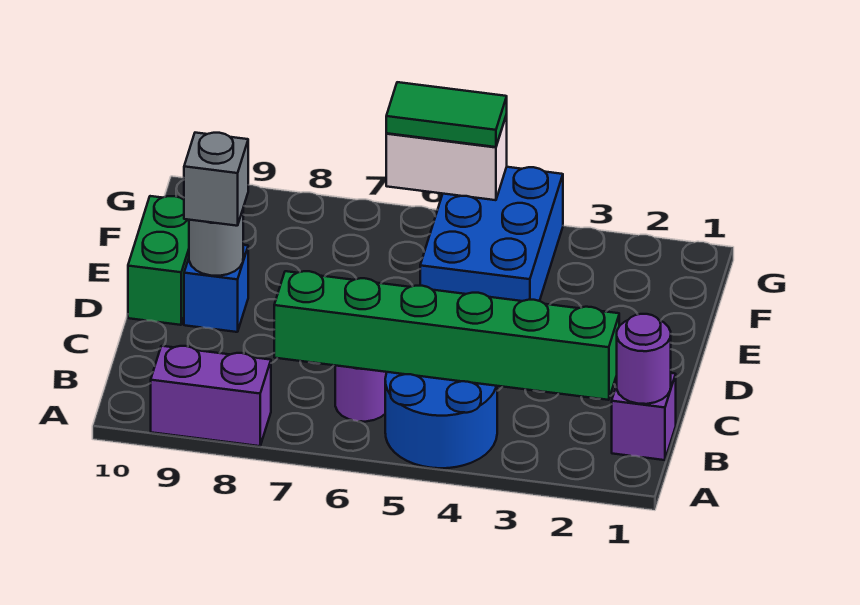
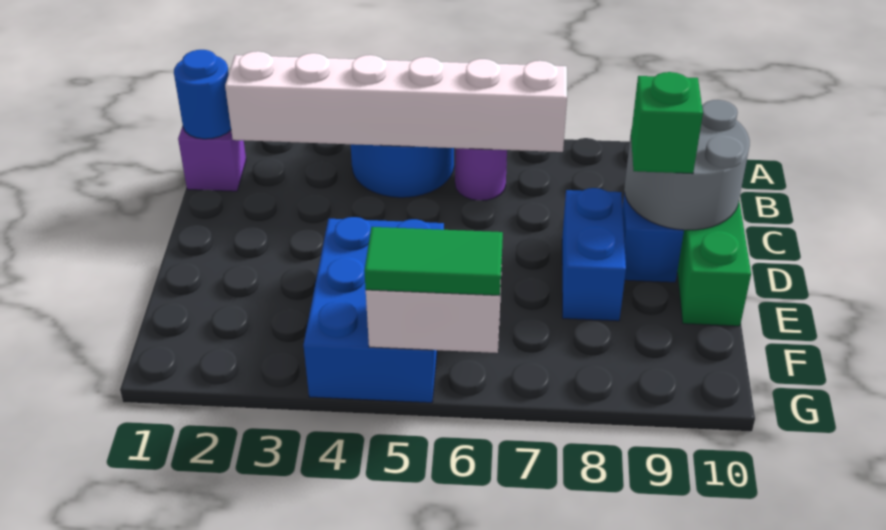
purple 1x2 brick [151,346,271,446] -> none
purple 1x1 round brick [617,314,671,404] -> blue 1x1 round brick [174,50,231,139]
green 1x6 brick [274,271,619,400] -> white 1x6 brick [225,51,567,152]
none -> blue 1x2 brick [562,188,626,321]
grey 1x1 round brick [189,210,243,276] -> grey 2x2 round brick [624,100,750,230]
grey 1x1 brick [184,133,248,226] -> green 1x1 brick [631,72,703,174]

